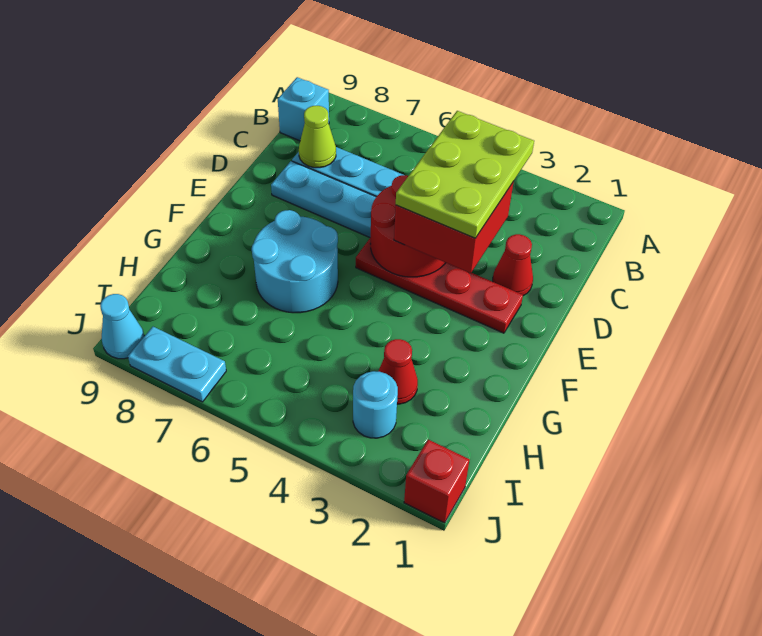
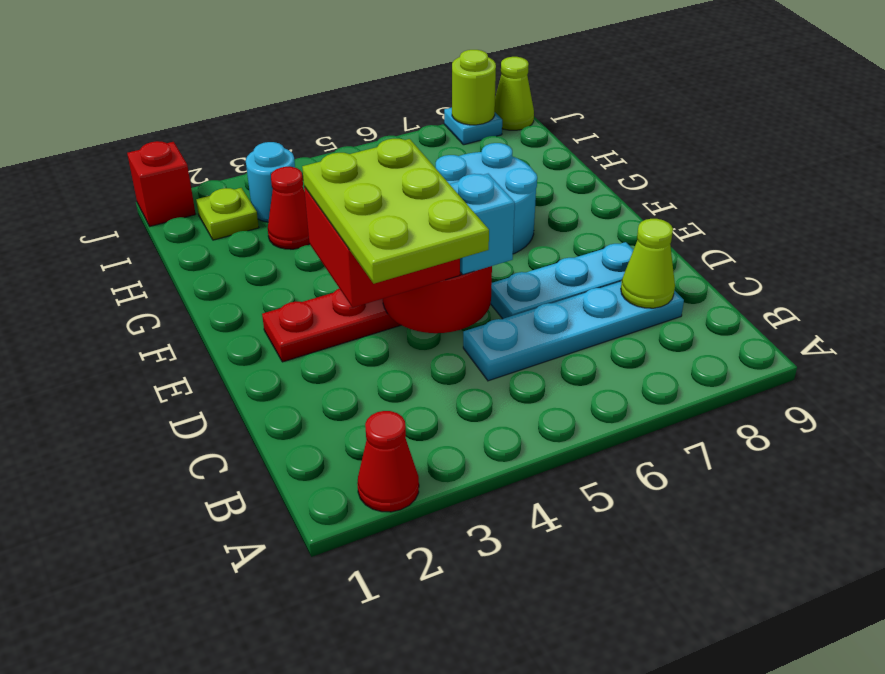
cyan 1x1 brick [278,77,329,141] -> cyan 1x1 brick moved to [450,174,515,274]
red 1x1 cone [493,234,533,296] -> red 1x1 cone moved to [357,411,419,512]
none -> lime 1x1 plate [196,188,259,240]
cyan 1x2 plate [128,327,226,402] -> cyan 1x1 plate [444,108,502,145]
none -> lime 1x1 round brick [452,50,496,125]
cyan 1x1 cone [100,294,144,359] -> lime 1x1 cone [495,57,534,130]

